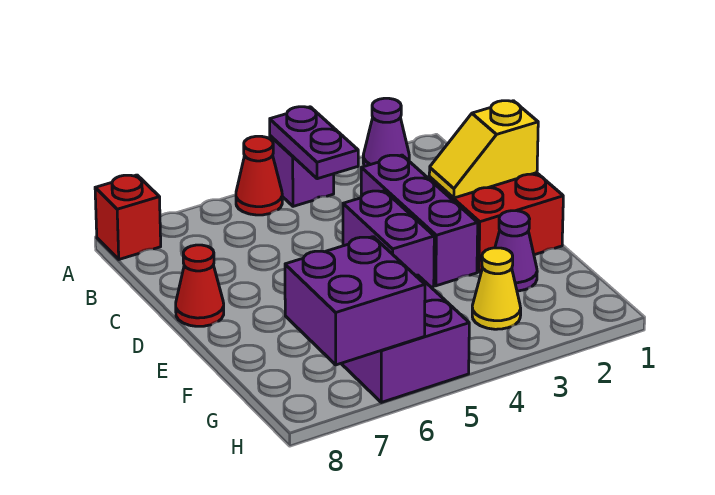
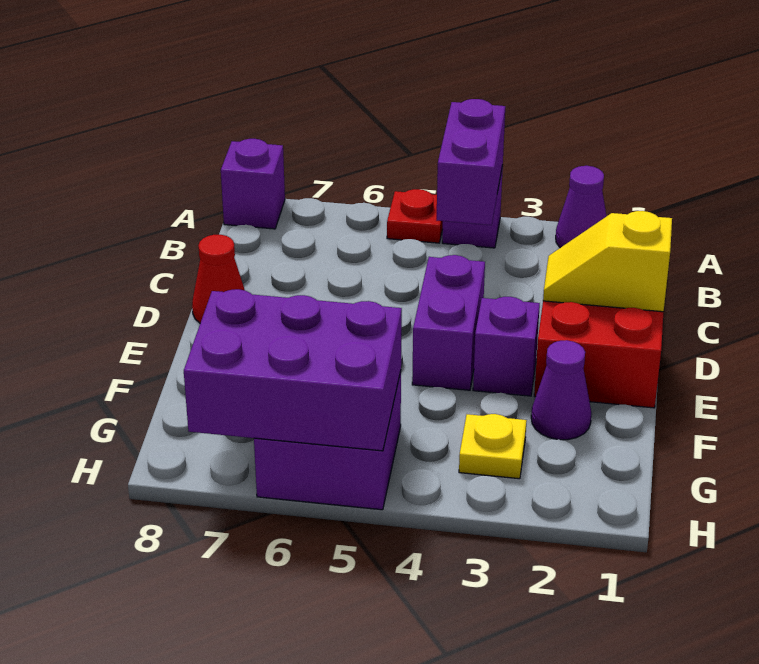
purple 1x2 plate [270,107,358,179] -> purple 1x2 brick [437,99,505,225]
red 1x1 cone [236,136,282,215] -> red 1x1 plate [387,189,443,243]
red 1x1 brick [95,175,161,259] -> purple 1x1 brick [221,139,285,229]
purple 1x3 brick [361,155,478,286] -> purple 1x1 brick [473,297,540,396]
yellow 1x1 cone [472,248,521,329] -> yellow 1x1 plate [459,414,527,479]
purple 2x2 brick [285,237,425,365] -> purple 2x3 brick [184,289,402,451]

